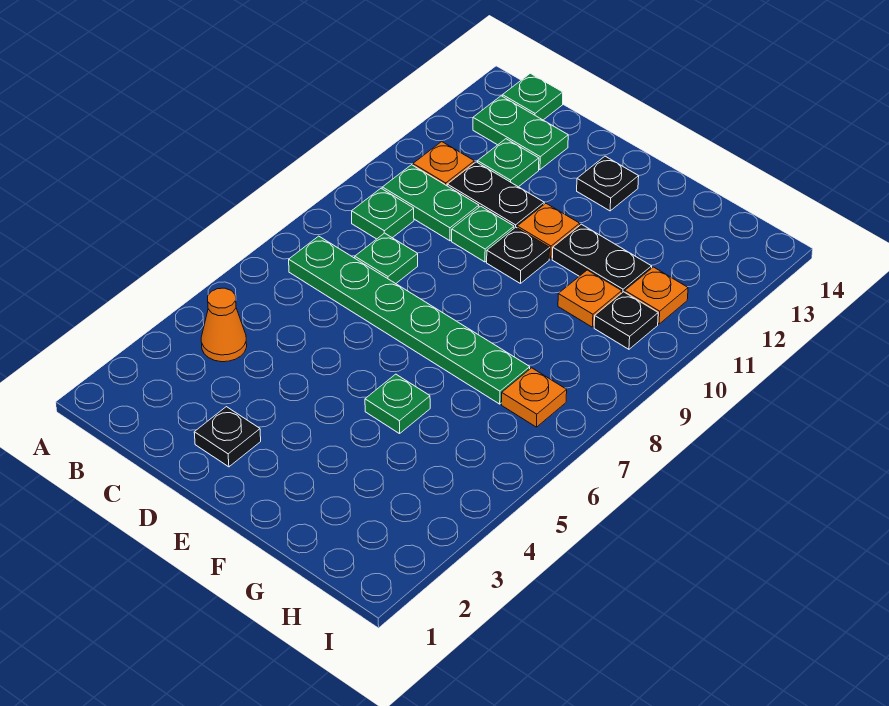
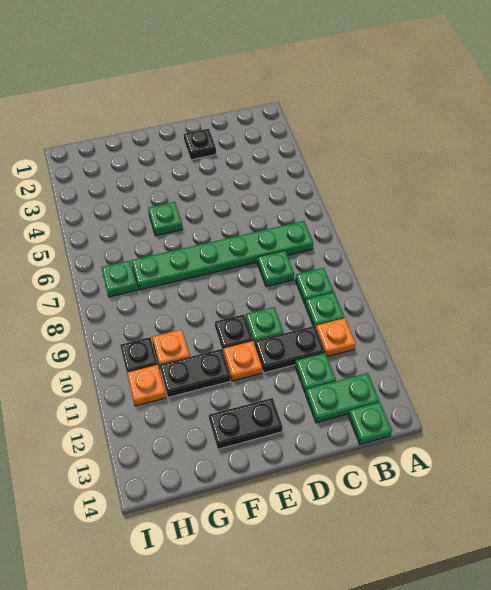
orange 1x1 cone [201,288,247,362] -> none
green 1x2 plate [382,165,479,241] -> green 1x1 plate [305,292,344,327]
black 1x1 plate [577,156,639,211] -> black 1x2 plate [209,398,282,449]
orange 1x1 plate [502,368,567,427] -> green 1x1 plate [101,261,137,297]

